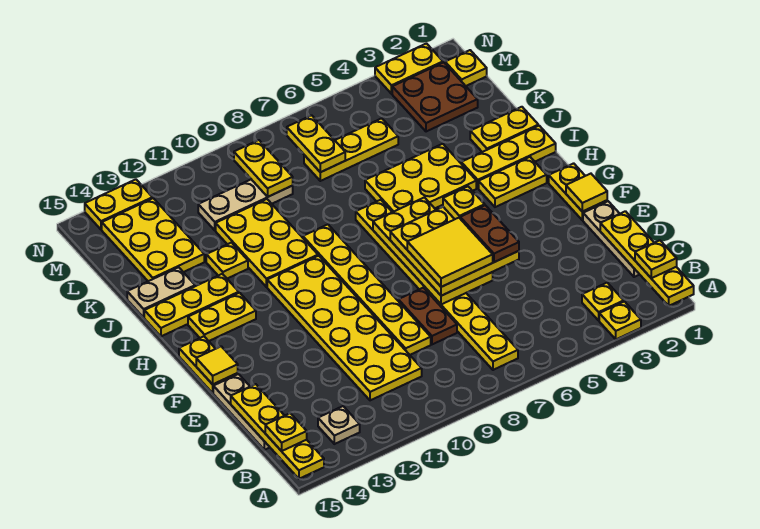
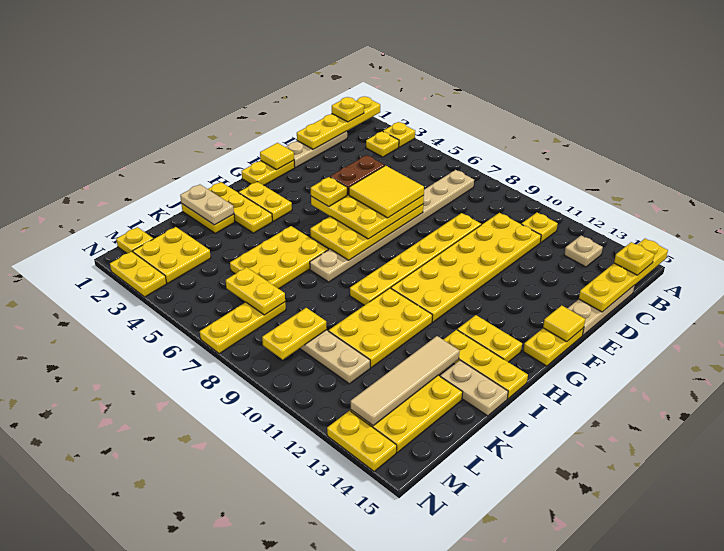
yellow 1x8 plate [356,200,518,370] -> tan 1x8 plate [310,170,474,282]
brown 1x2 plate [398,288,457,344] -> none
yellow 2x3 plate [365,144,476,212] -> yellow 2x3 plate turned to [230,226,328,289]
none -> tan 1x2 plate [180,184,234,225]
yellow 1x1 plate [206,243,248,279] -> yellow 1x1 plate moved to [522,213,558,243]
none -> tan 1x4 tile [351,336,460,426]
brown 2x2 plate [392,62,478,132] -> yellow 2x2 plate [133,227,211,283]
yellow 1x3 plate [304,118,398,181] -> yellow 1x3 plate turned to [200,302,286,354]
yellow 1x2 plate [287,115,345,172] -> yellow 1x2 plate turned to [226,267,285,315]

